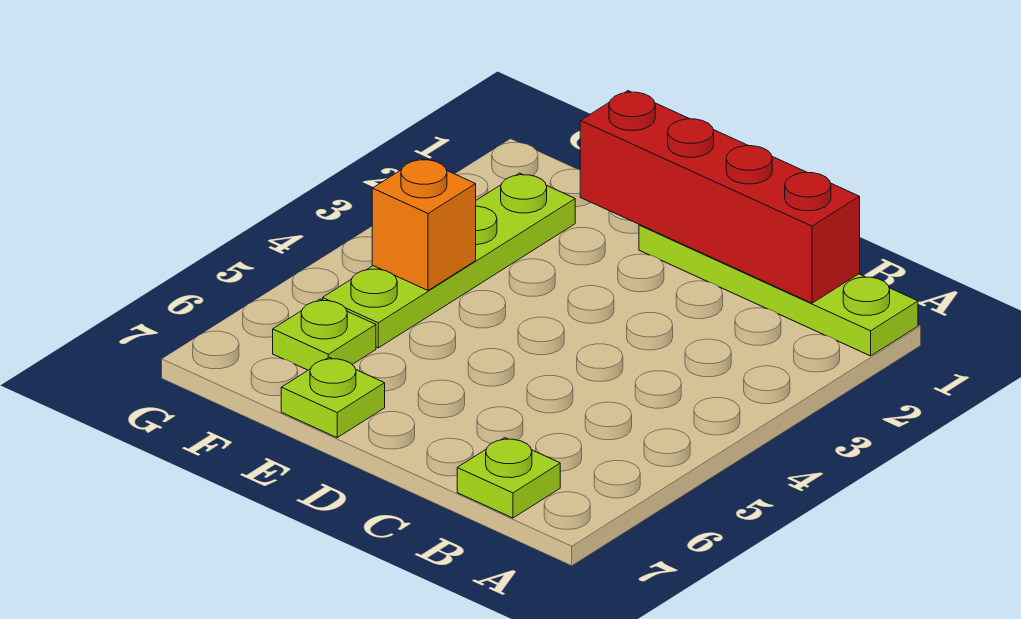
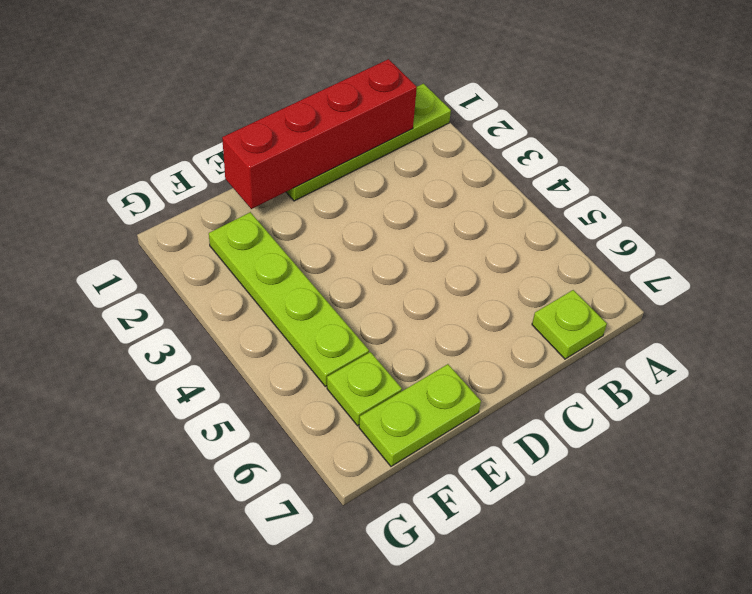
lime 1x1 plate [281,357,385,438] -> lime 1x2 plate [359,364,481,466]
orange 1x1 brick [372,158,476,290] -> none

